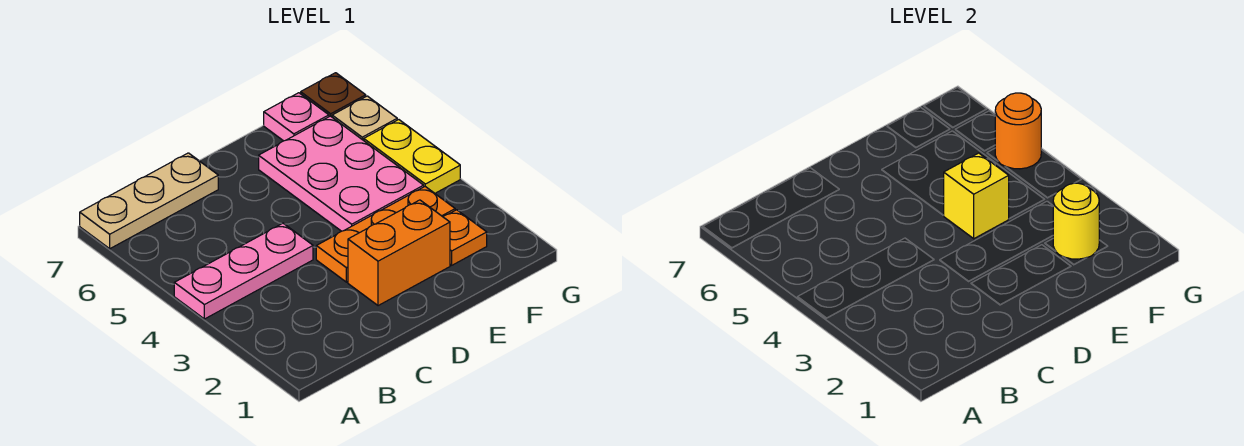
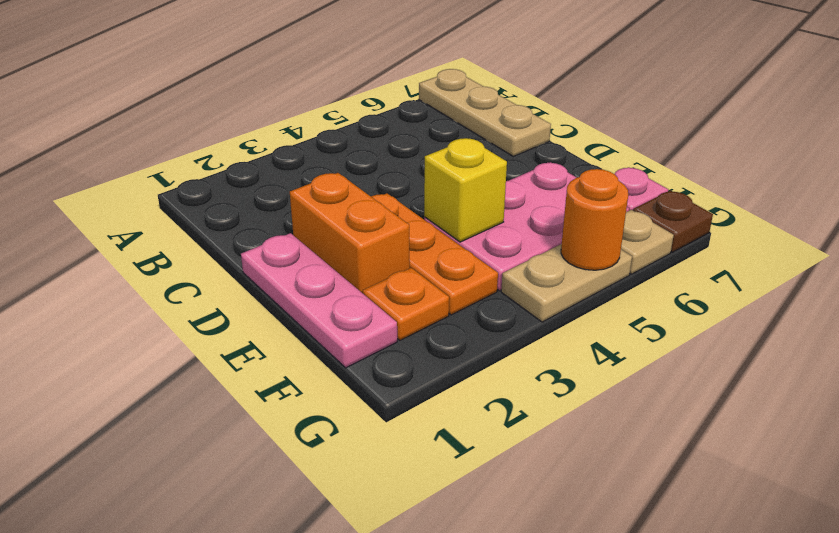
pink 1x3 plate [174,223,313,319] -> pink 1x3 plate moved to [241,233,397,368]
yellow 1x1 round brick [1053,183,1099,259] -> none
yellow 1x2 plate [364,120,460,193] -> tan 1x2 plate [501,244,632,322]

